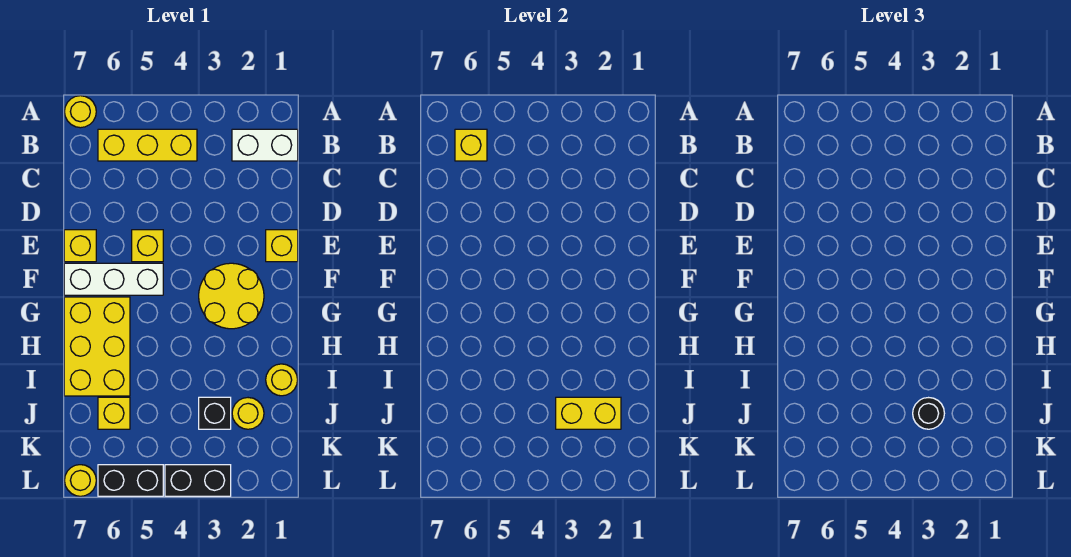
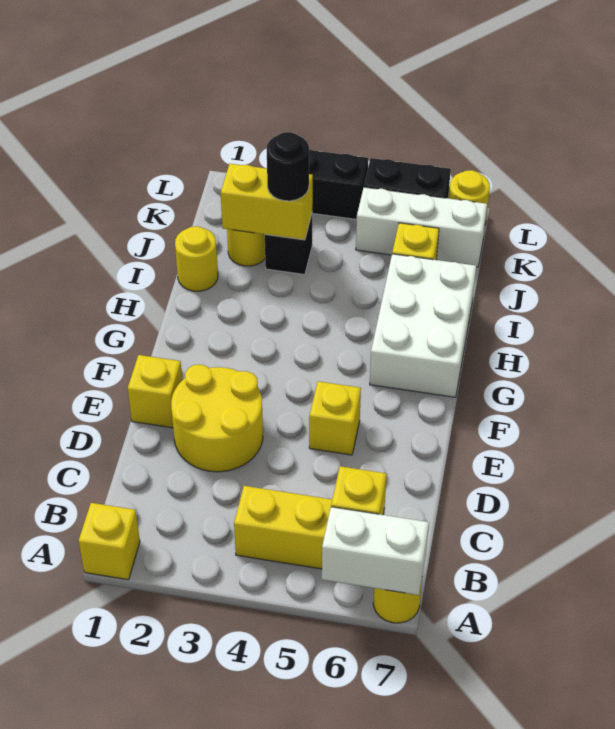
white 1x2 brick [232,129,298,161] -> white 1x2 brick moved to [322,507,429,595]
yellow 1x1 brick [64,230,96,262] -> yellow 1x1 brick moved to [79,503,140,580]
yellow 2x2 round brick [199,263,264,329] -> yellow 2x2 round brick moved to [171,365,263,472]
white 1x3 brick [64,263,163,295] -> white 1x3 brick moved to [356,187,487,267]
yellow 2x3 brick [64,297,130,396] -> white 2x3 brick [370,254,476,397]

